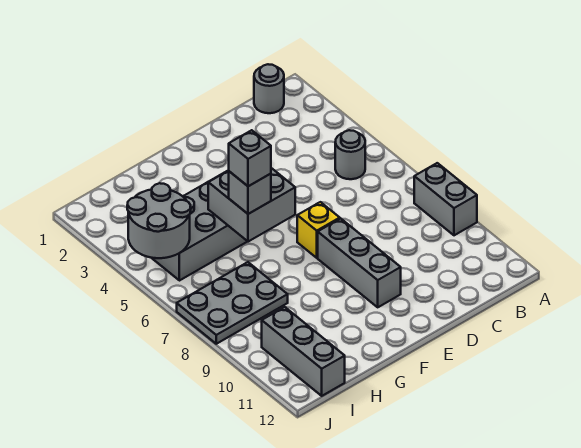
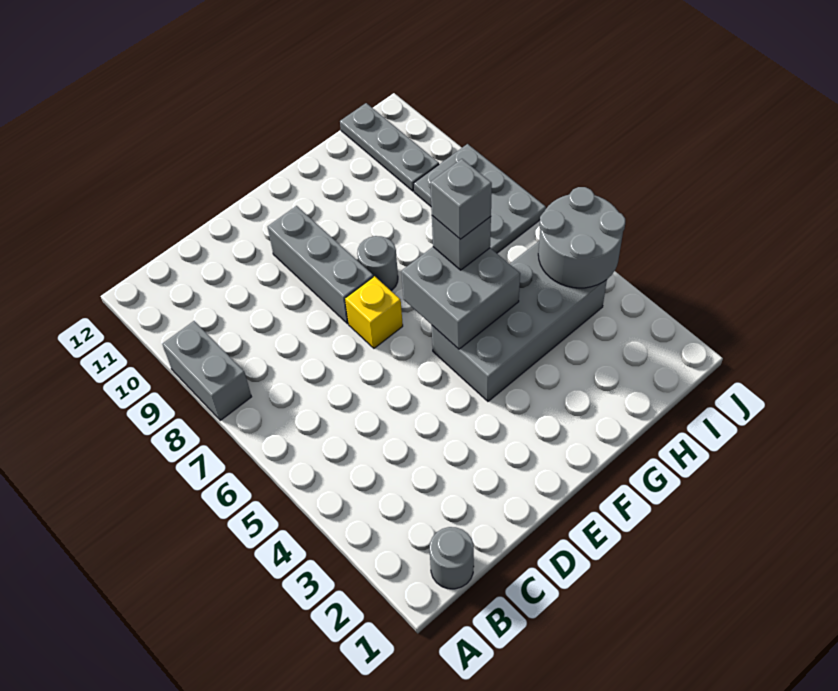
grey 1x1 round brick [335,130,365,179] -> grey 1x1 round brick moved to [357,236,398,291]
grey 2x3 plate [177,262,288,344] -> grey 2x3 plate turned to [414,144,546,253]
grey 1x3 brick [262,307,345,396] -> grey 1x3 plate [340,103,439,191]

